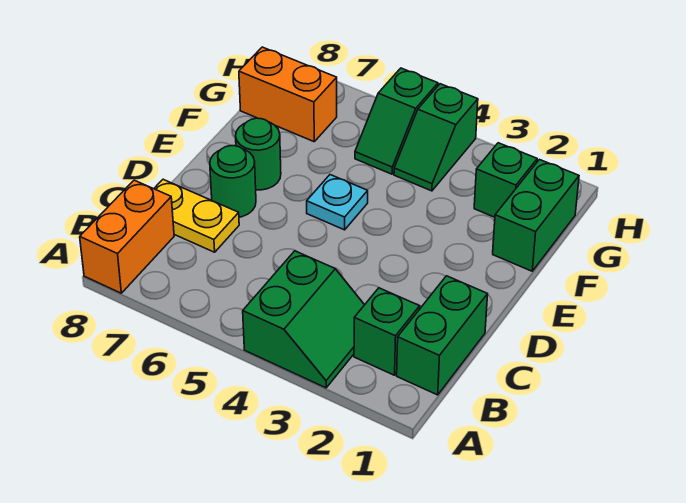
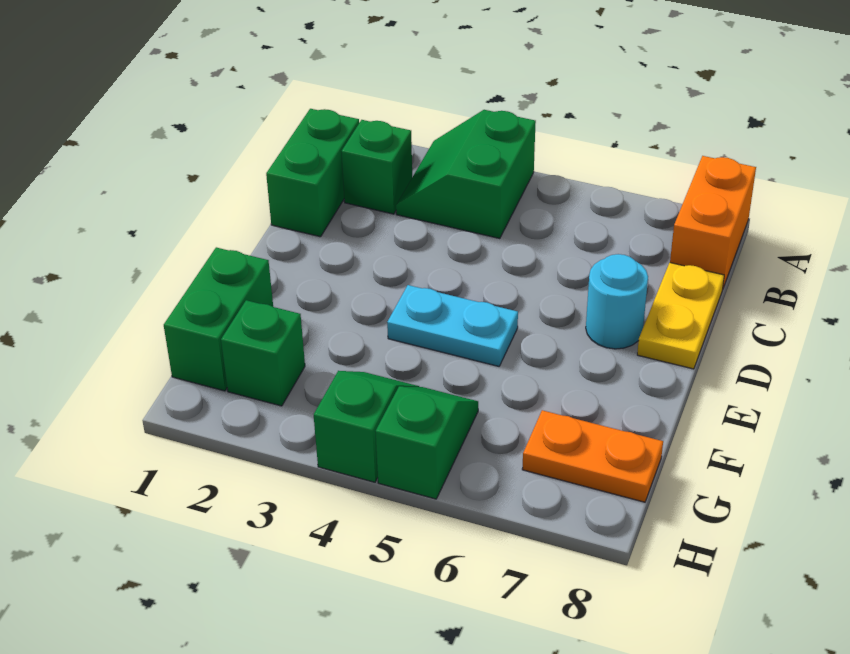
yellow 1x2 plate [154,179,239,252] -> yellow 1x2 plate turned to [637,263,724,369]
green 1x1 round brick [210,146,256,217] -> cyan 1x1 round brick [586,254,648,349]
cyan 1x1 plate [307,175,368,230] -> cyan 1x2 plate [387,285,518,366]
green 1x1 round brick [236,118,281,190] -> none
orange 1x2 brick [239,47,337,142] -> orange 1x2 plate [522,410,663,502]

